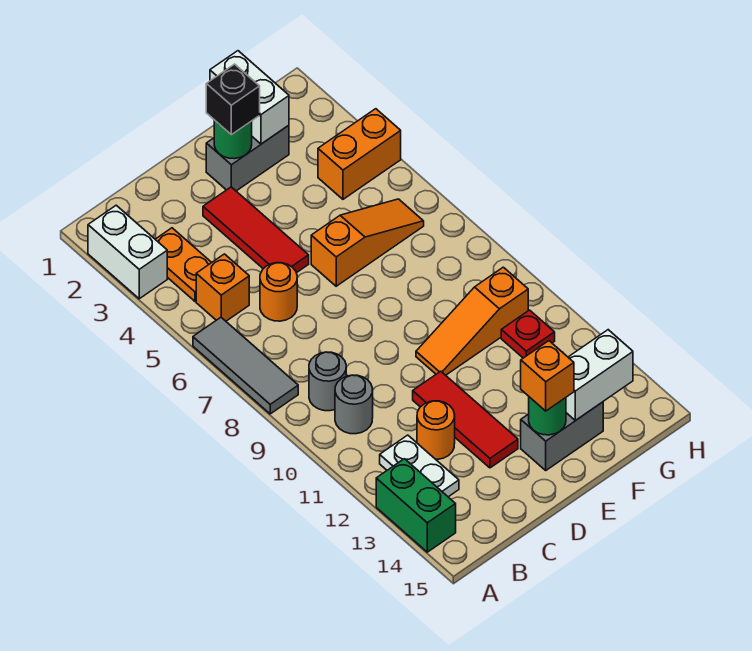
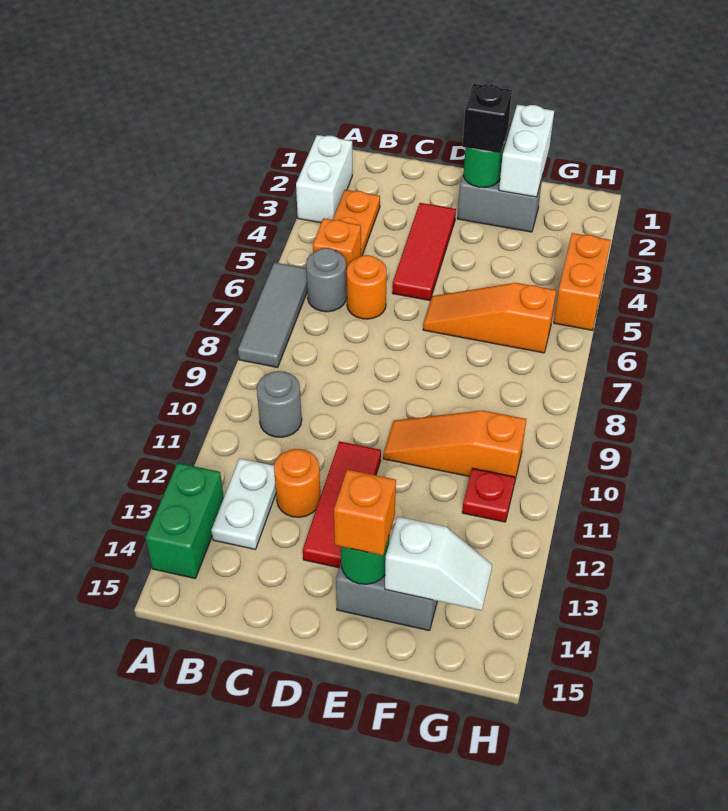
grey 1x1 round brick [309,352,346,411] -> grey 1x1 round brick moved to [306,248,346,312]
orange 1x3 slope [311,199,424,286] -> orange 1x3 slope turned to [423,283,556,353]
white 1x2 brick [566,330,633,421] -> white 1x2 slope [385,517,492,611]
orange 1x2 brick [318,109,401,199] -> orange 1x2 brick turned to [554,233,611,330]

